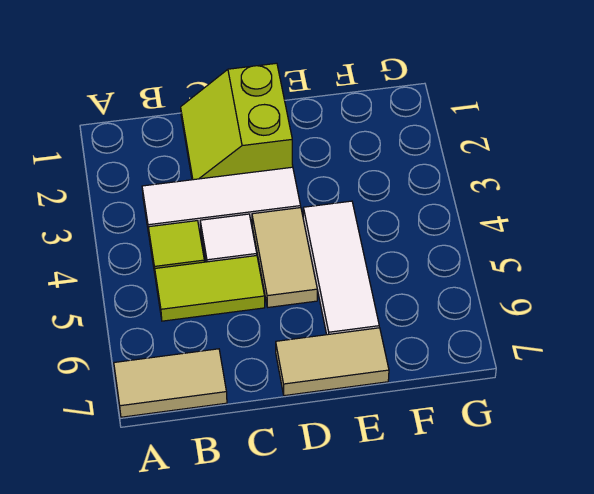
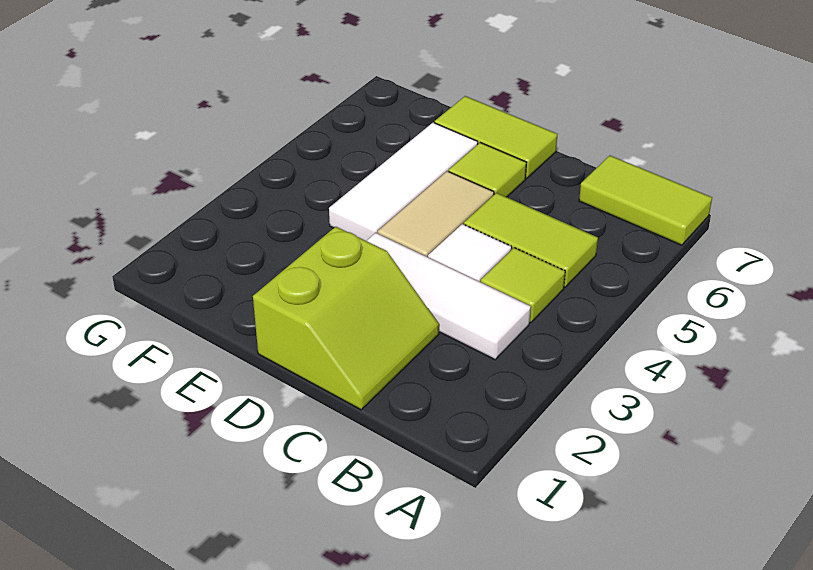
tan 1x2 tile [114,349,227,417] -> lime 1x2 tile [579,156,712,245]
none -> lime 1x1 tile [449,143,527,197]
tan 1x2 tile [276,328,389,396] -> lime 1x2 tile [434,96,558,179]

